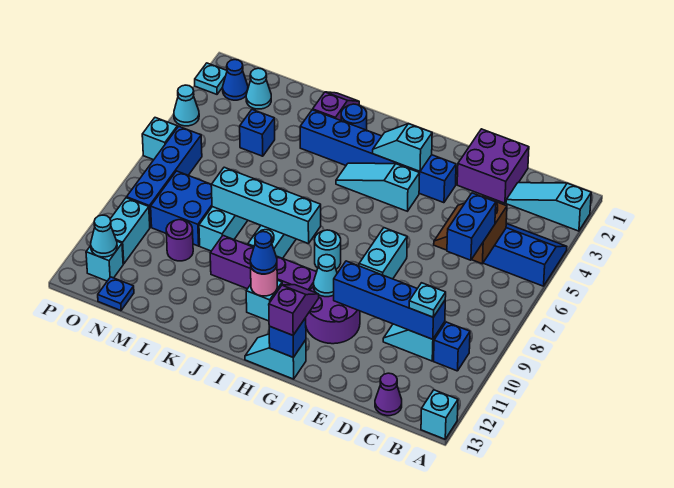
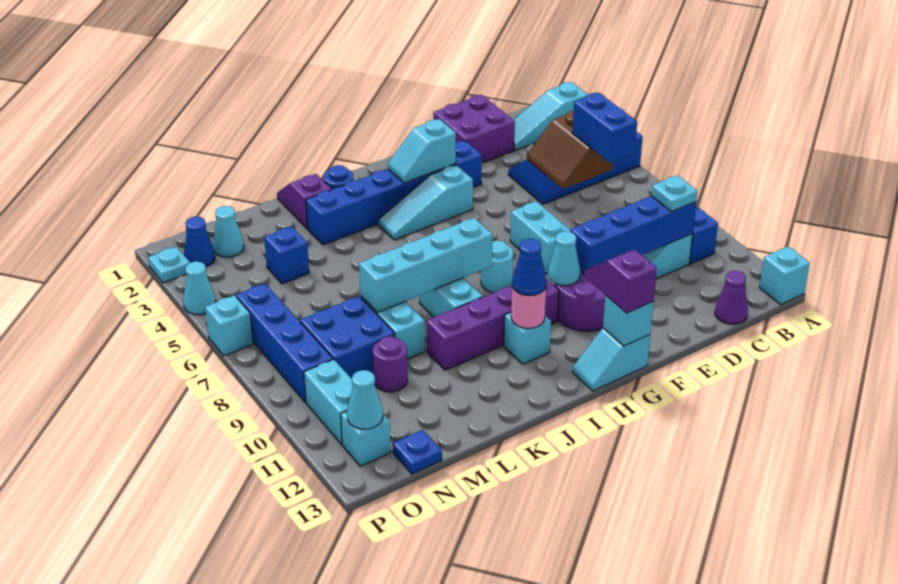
blue 1x1 brick [269,318,306,357] -> cyan 1x1 brick [603,295,654,346]

